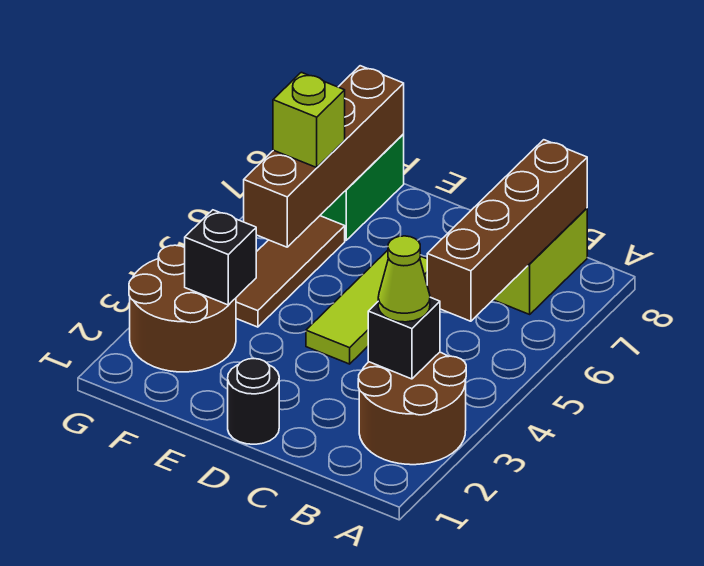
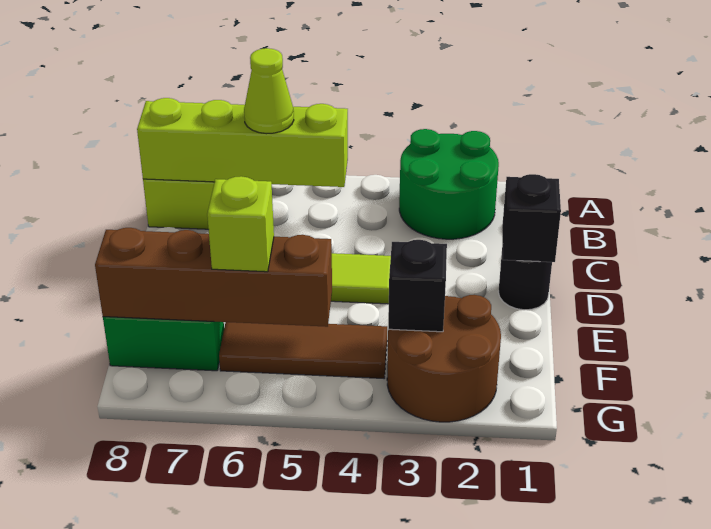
brown 2x2 round brick [358,352,466,465] -> green 2x2 round brick [399,129,499,239]
black 1x1 brick [368,297,440,379] -> black 1x1 brick moved to [502,174,561,262]
lime 1x1 cone [378,236,430,322] -> lime 1x1 cone moved to [244,48,294,134]
brown 1x4 brick [427,140,587,321] -> lime 1x4 brick [137,98,348,187]

